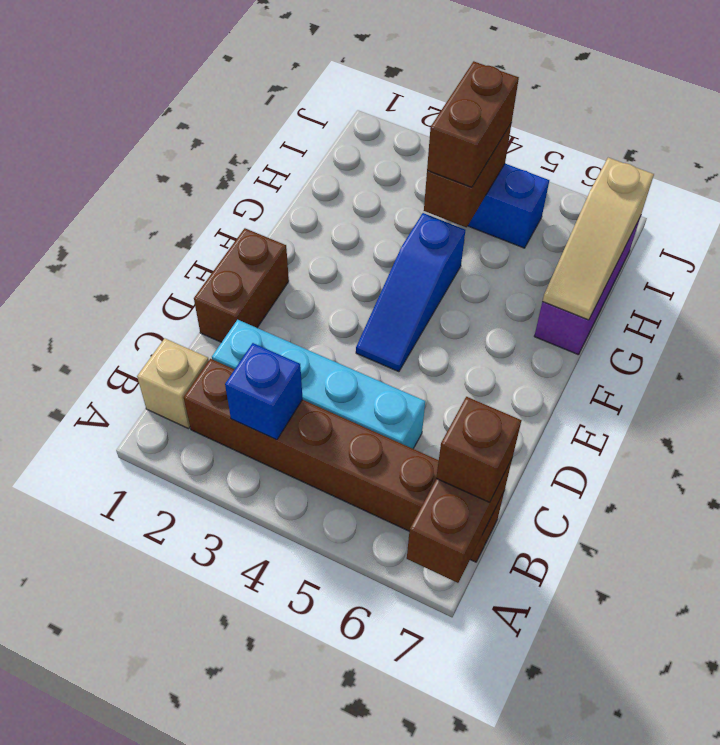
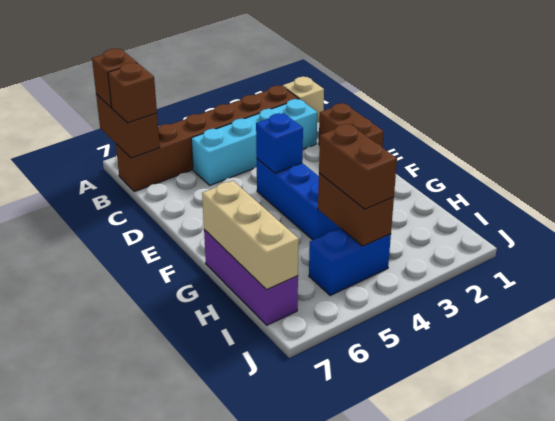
none -> brown 1x1 brick [92,49,137,108]
blue 1x1 brick [225,343,303,440] -> blue 1x1 brick moved to [256,113,303,173]
blue 1x3 slope [356,213,466,372] -> blue 1x3 brick [257,159,340,240]
tan 1x3 slope [543,158,654,320] -> tan 1x3 brick [202,181,299,290]

